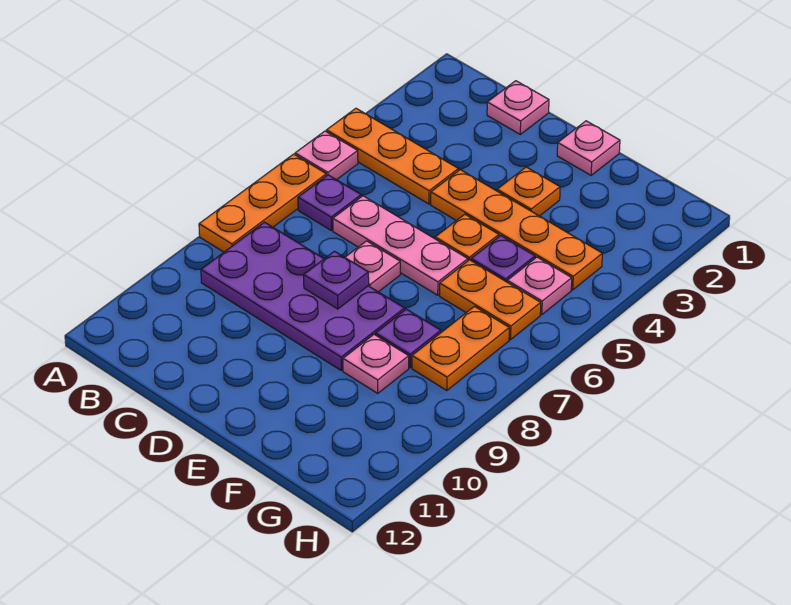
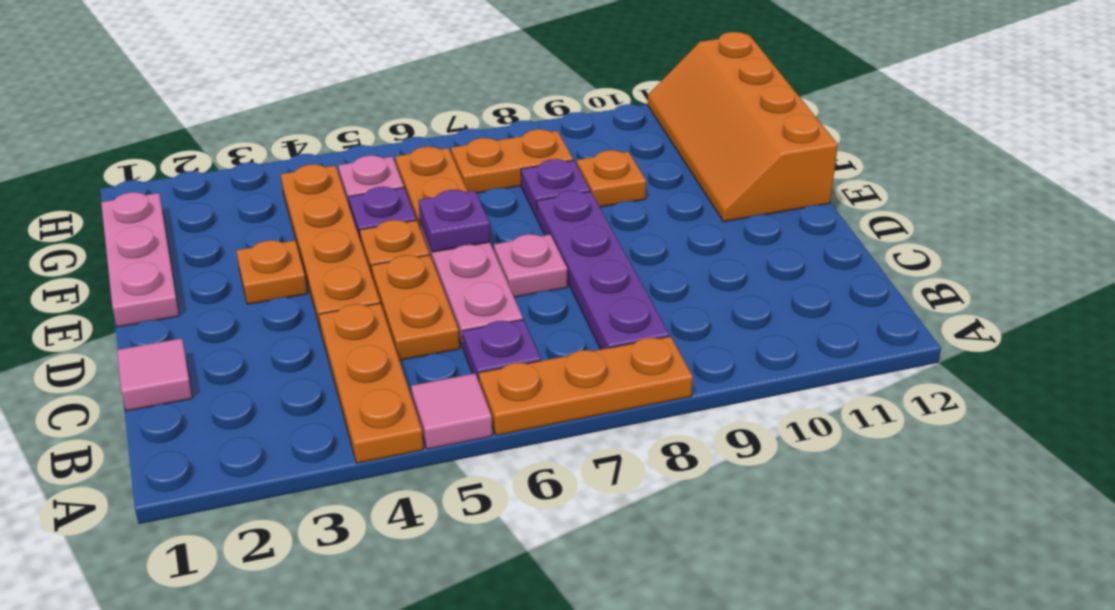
pink 1x1 plate [295,131,358,180] -> pink 1x1 tile [411,373,492,449]
purple 2x4 plate [201,222,405,371] -> purple 1x4 plate [537,191,670,349]
pink 1x1 plate [487,81,549,134] -> pink 1x1 tile [117,338,192,411]
none -> orange 1x2 plate [371,255,460,360]
purple 1x1 plate [304,251,369,309] -> purple 1x1 plate moved to [418,190,490,252]
pink 1x1 plate [557,121,620,175] -> pink 1x3 plate [101,192,179,327]
none -> orange 2x4 slope [647,32,838,222]
pink 1x1 plate [343,334,409,393] -> orange 1x1 plate [577,150,646,207]

